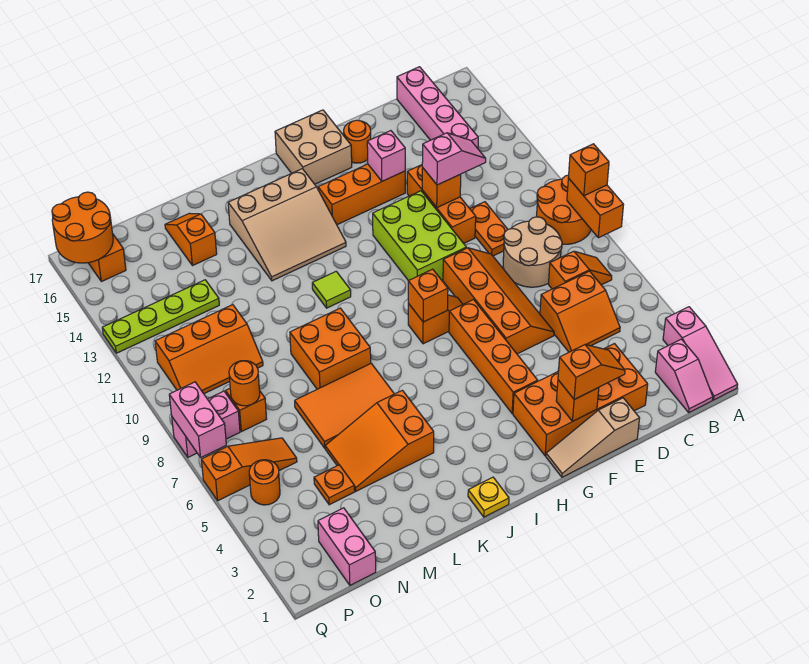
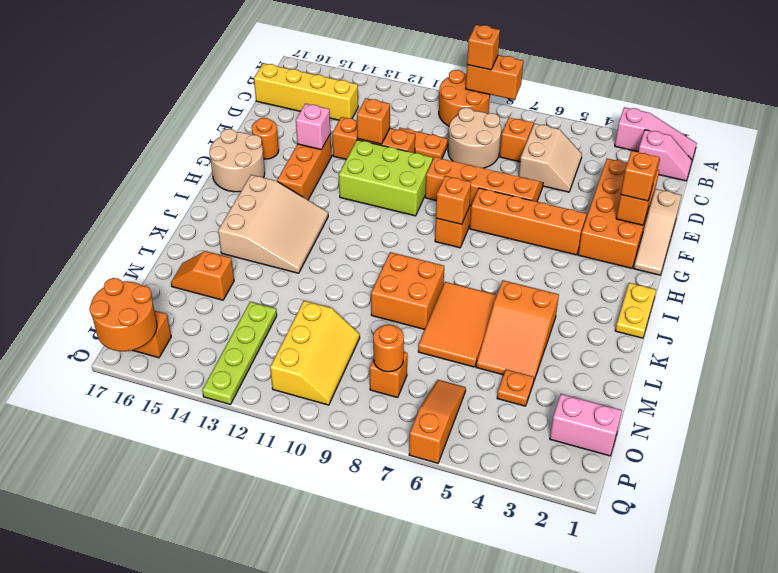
orange 2x2 slope [540,271,620,352] -> tan 2x2 slope [519,124,582,192]
pink 1x4 brick [397,67,478,148] -> yellow 1x4 brick [254,63,358,120]
pink 1x2 slope [422,133,486,185] -> none
tan 2x2 brick [275,110,352,184] -> tan 2x2 round brick [209,129,265,192]
yellow 1x1 plate [468,477,509,517] -> yellow 1x2 plate [615,283,656,338]
lime 1x1 tile [312,271,351,308] -> none
orange 2x3 slope [155,305,263,394] -> yellow 2x3 slope [270,301,360,405]
orange 1x1 round brick [249,460,280,505] -> none
pink 1x2 brick [172,391,240,457] -> none
pink 1x2 brick [169,382,226,457] -> none

